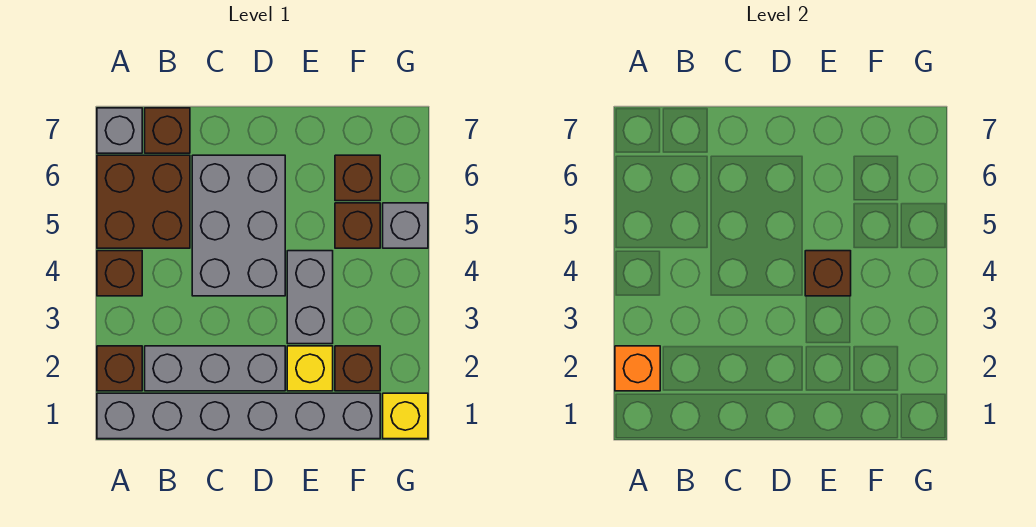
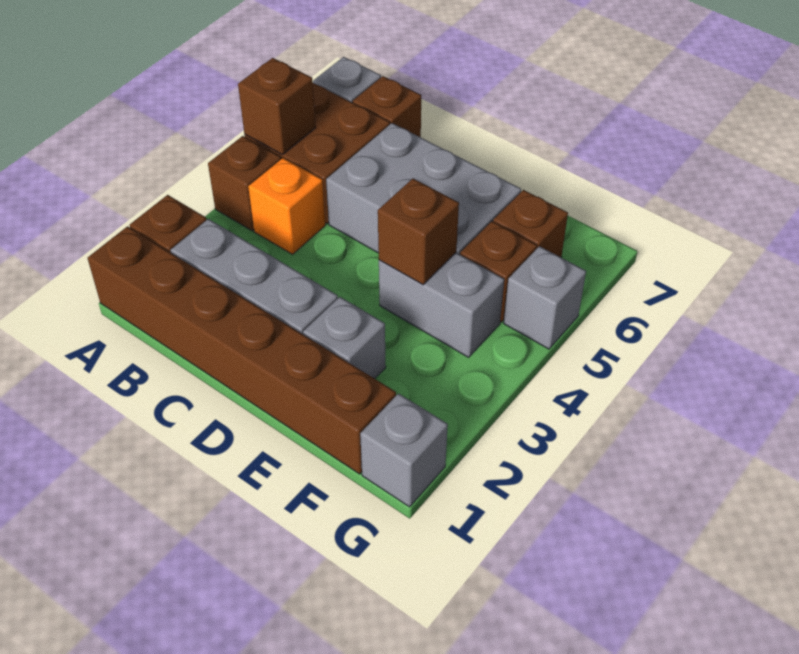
grey 1x6 brick [97,393,380,439] -> brown 1x6 brick [88,226,396,474]
orange 1x1 brick [615,346,660,391] -> orange 1x1 brick moved to [248,158,325,254]
grey 2x3 brick [192,155,285,296] -> grey 2x3 brick turned to [326,123,521,254]
yellow 1x1 brick [287,346,333,391] -> grey 1x1 brick [303,297,386,379]
grey 1x2 brick [287,251,333,344] -> grey 1x2 brick turned to [379,253,504,357]
brown 1x1 brick [335,346,380,391] -> brown 1x1 brick moved to [238,58,316,155]
yellow 1x1 brick [383,393,428,439] -> grey 1x1 brick [360,394,448,507]

